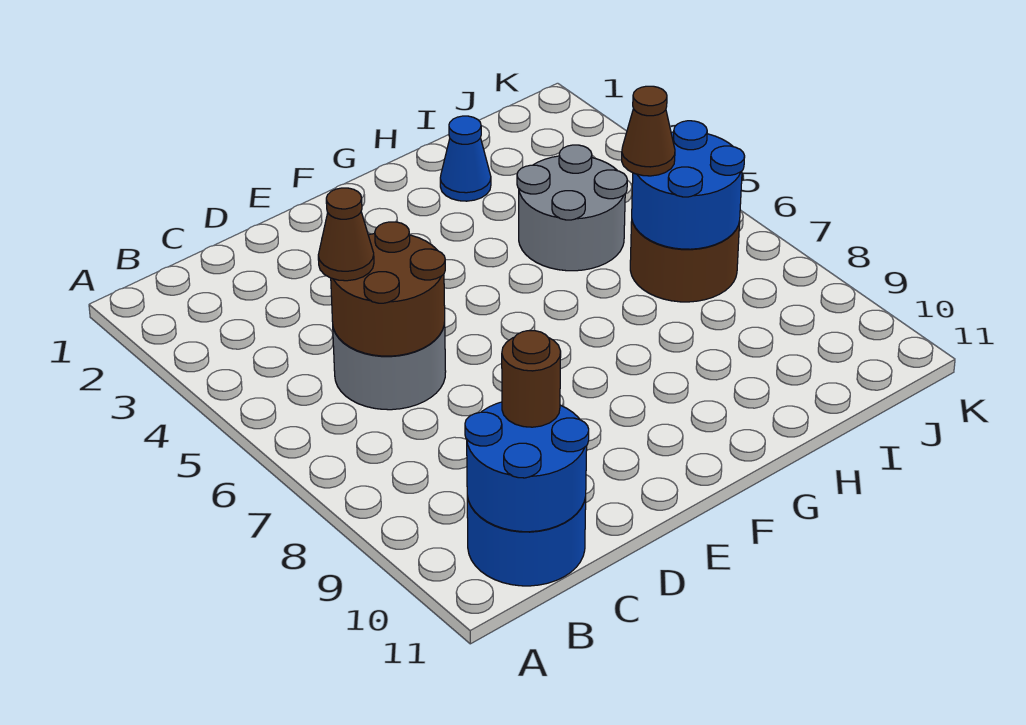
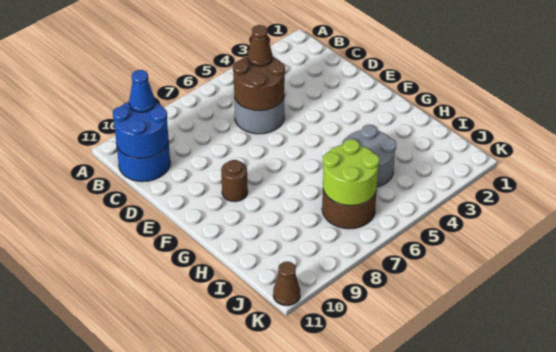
brown 1x1 round brick [502,331,561,427] -> brown 1x1 round brick moved to [221,160,248,202]
blue 1x1 cone [440,116,491,201] -> blue 1x1 cone moved to [129,70,155,112]
blue 2x2 round brick [632,121,745,249] -> lime 2x2 round brick [323,139,379,206]
brown 1x1 cone [622,86,675,176] -> brown 1x1 cone moved to [273,262,300,306]

